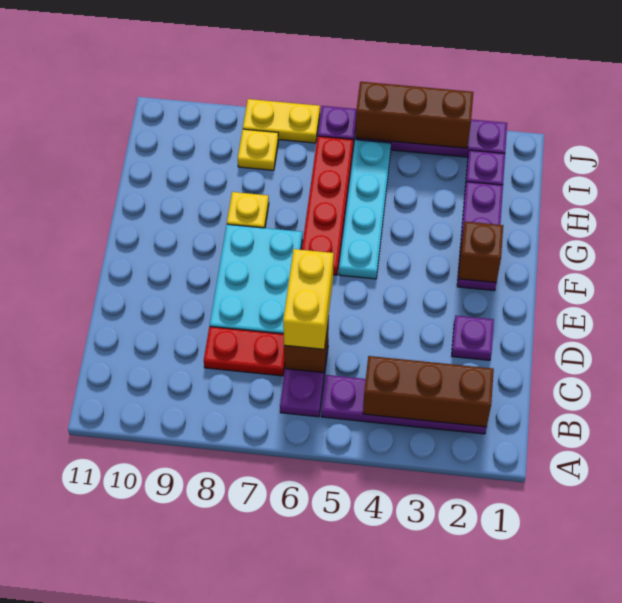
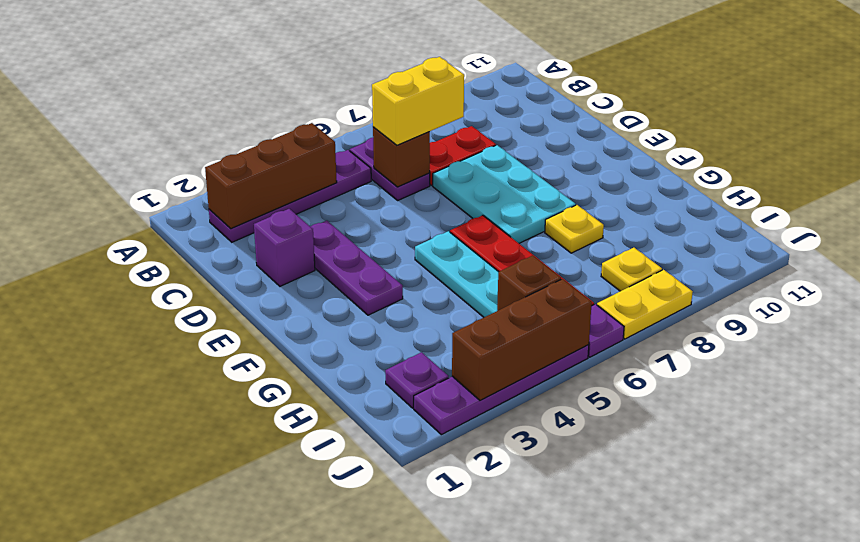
yellow 1x2 brick [283,249,334,349] -> yellow 1x2 brick turned to [372,57,464,145]
purple 1x1 plate [452,316,494,360] -> purple 1x1 brick [254,209,315,286]
purple 1x3 plate [457,182,503,291] -> purple 1x3 plate moved to [310,221,403,315]
brown 1x1 brick [458,222,503,283] -> brown 1x1 brick moved to [497,256,561,311]

